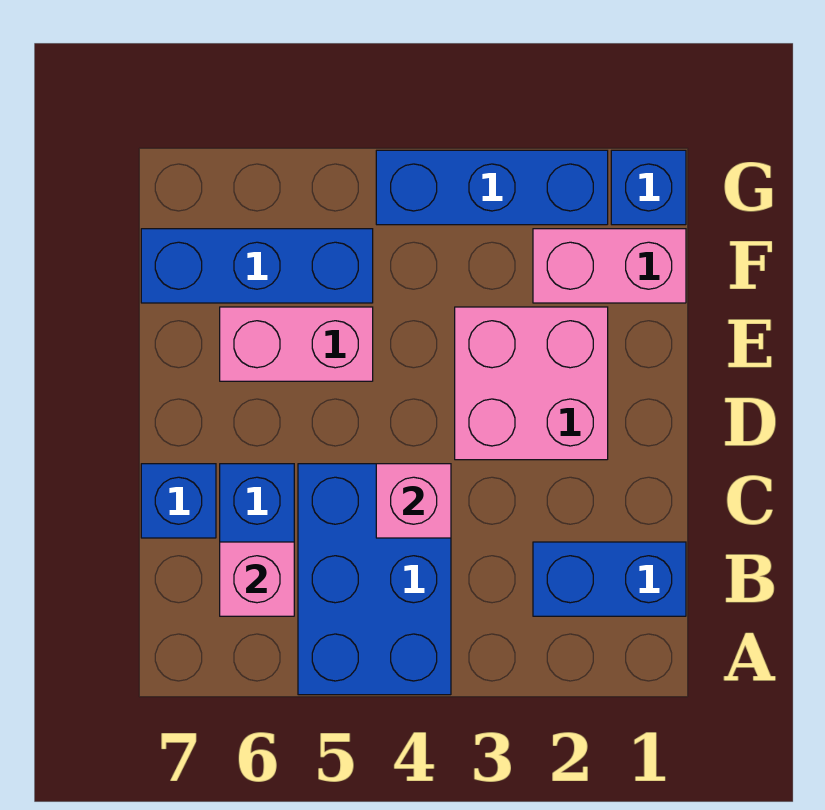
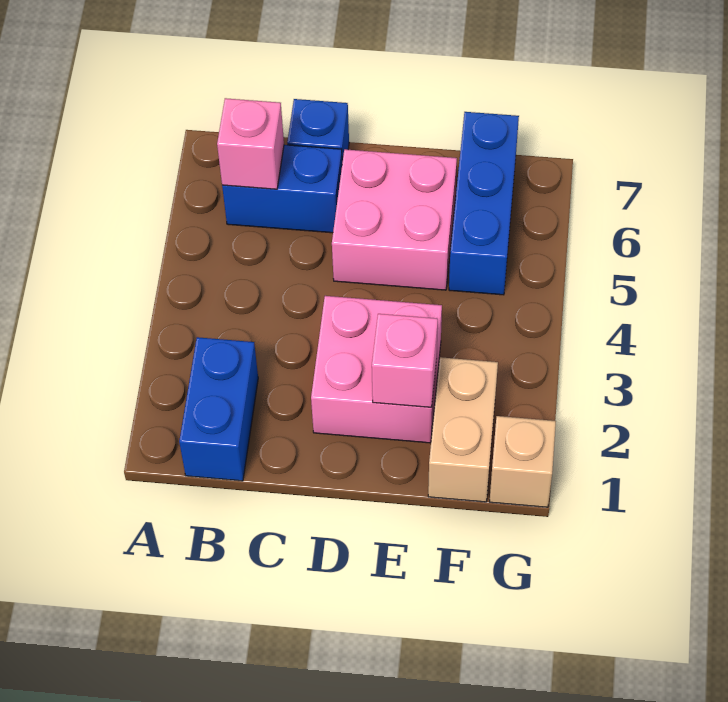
blue 2x3 brick [298,464,451,695] -> none
pink 1x1 brick [376,464,451,538] -> pink 1x1 brick moved to [372,314,438,407]
pink 1x2 brick [220,307,373,381] -> pink 2x2 brick [332,149,457,290]
pink 1x2 brick [533,229,686,303] -> tan 1x2 brick [428,357,498,502]
blue 1x1 brick [611,150,686,225] -> tan 1x1 brick [490,416,556,507]
blue 1x3 brick [376,150,608,225] -> none

